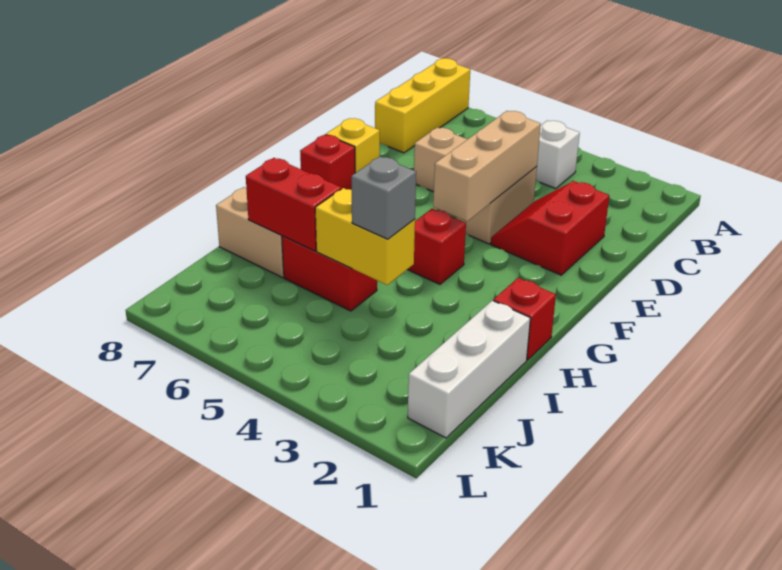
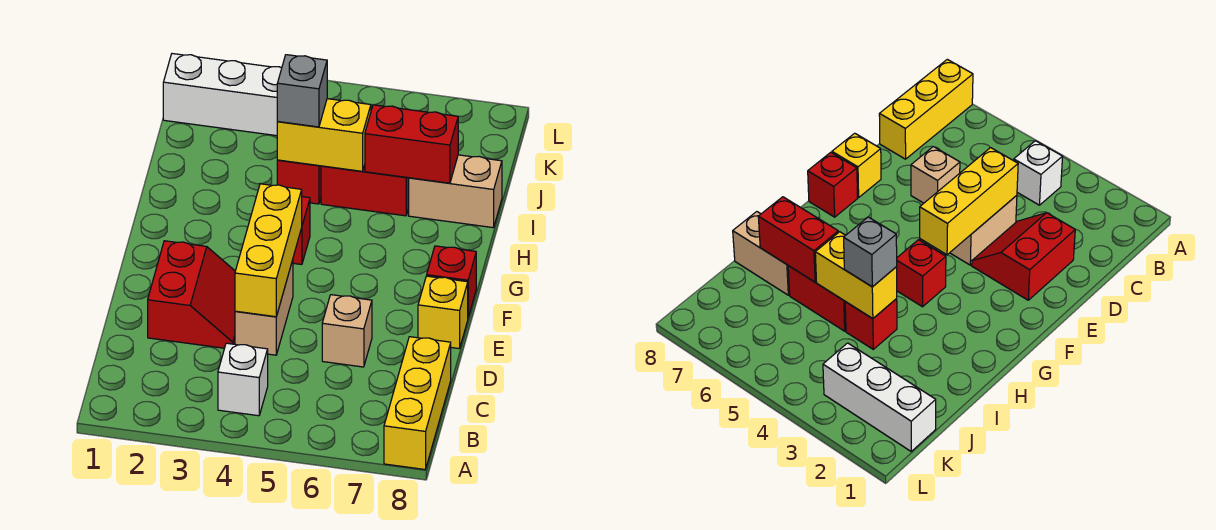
tan 1x3 brick [433,111,541,221] -> yellow 1x3 brick [235,184,302,317]
red 1x1 brick [493,278,556,360] -> red 1x1 brick moved to [277,160,321,204]
white 1x3 brick [408,300,530,438] -> white 1x3 brick turned to [163,54,282,136]

